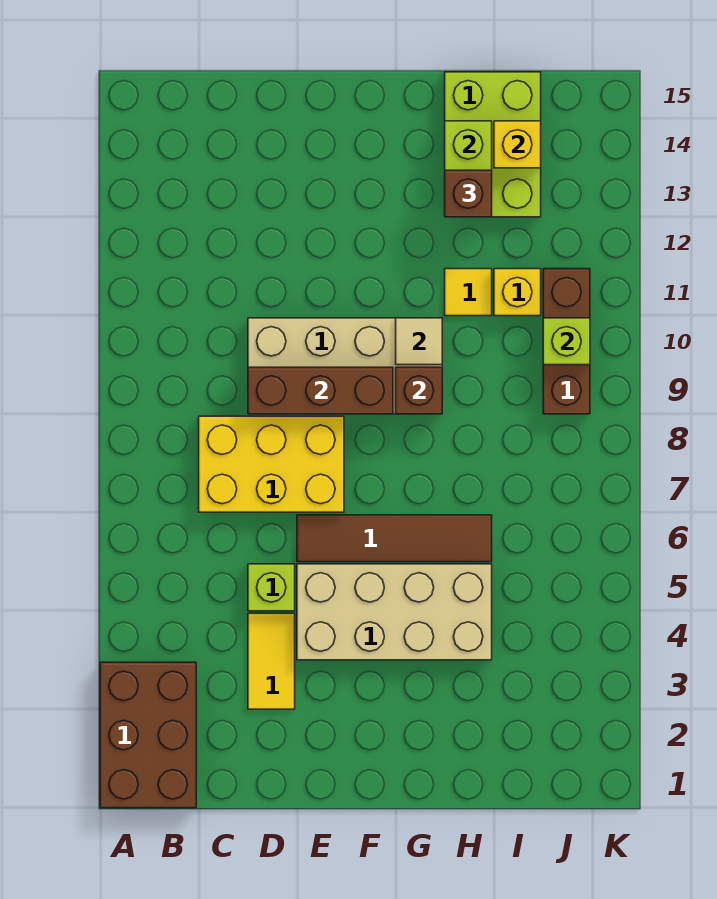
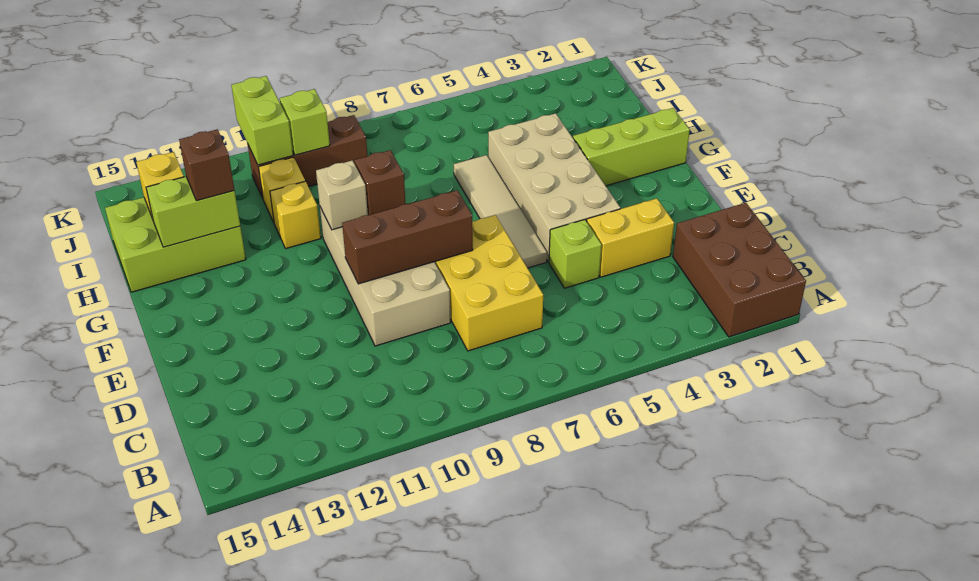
brown 2x3 brick [100,662,196,808] -> brown 2x3 brick turned to [673,203,806,337]
yellow 1x2 tile [248,613,295,709] -> yellow 1x2 brick [587,198,674,277]
brown 1x3 brick [248,367,393,414] -> brown 1x3 brick turned to [342,190,473,284]
brown 1x4 tile [297,515,492,562] -> tan 1x4 tile [454,155,547,268]
none -> lime 1x3 brick [573,108,690,186]
tan 1x1 tile [396,318,442,365] -> tan 1x1 brick [316,161,368,230]
yellow 1x1 tile [445,269,492,316] -> yellow 1x1 brick [270,181,321,248]
none -> lime 1x2 brick [231,76,293,165]

